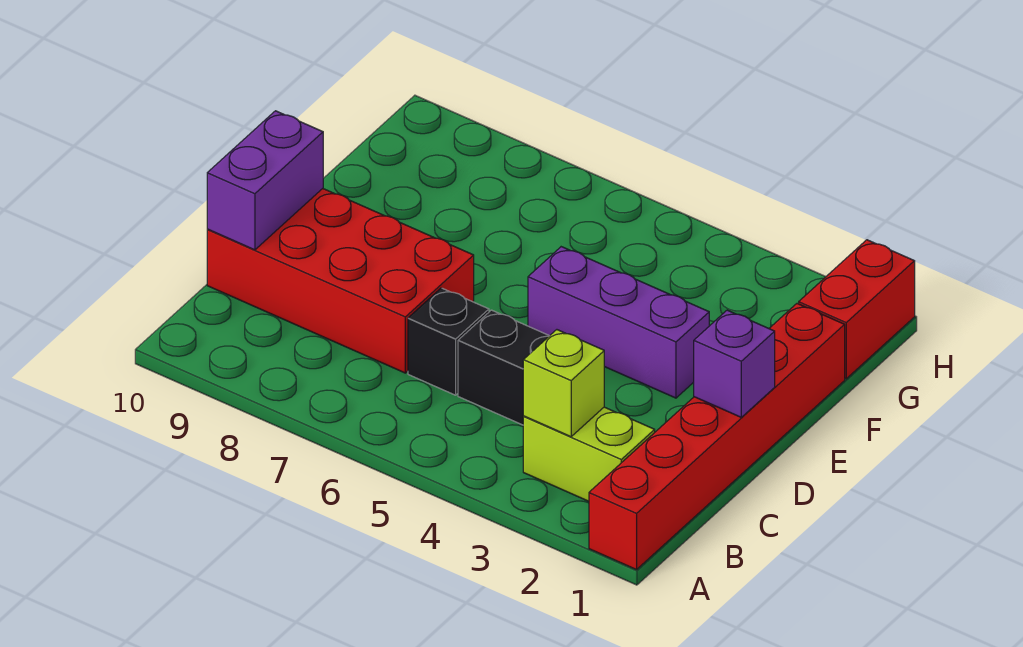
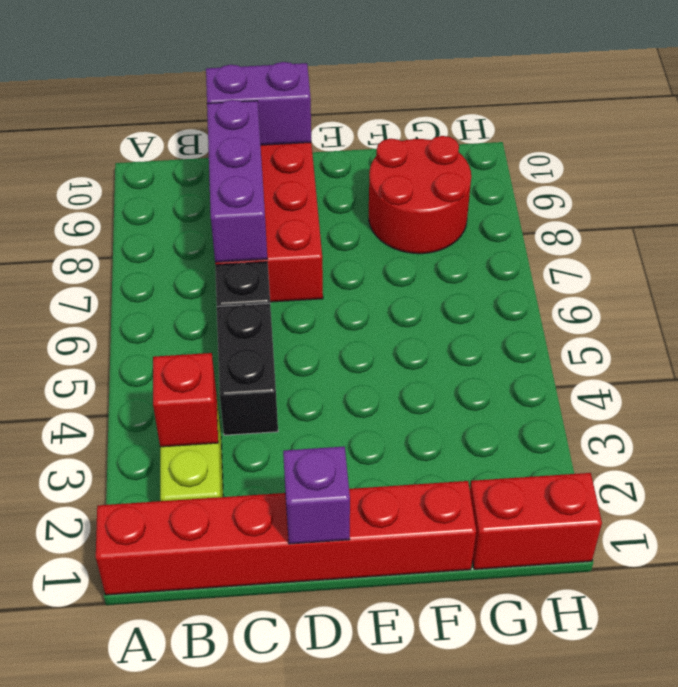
lime 1x1 brick [523,330,604,437] -> red 1x1 brick [153,353,218,447]
purple 1x3 brick [528,247,709,398] -> purple 1x3 brick moved to [207,100,267,263]
none -> red 2x2 round brick [369,136,471,254]

